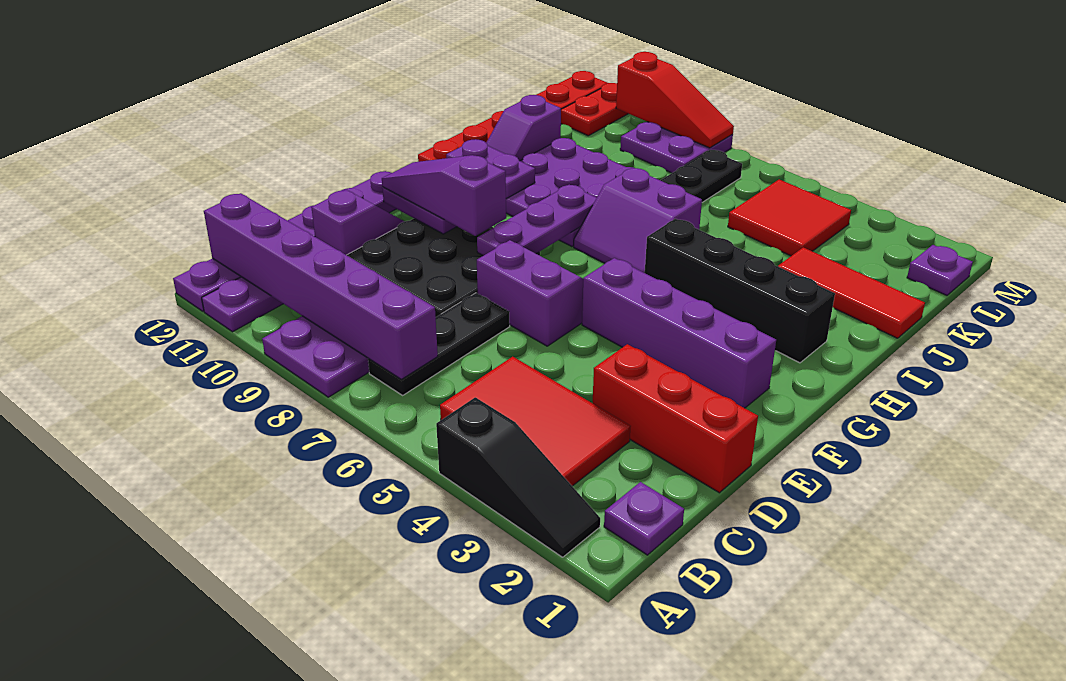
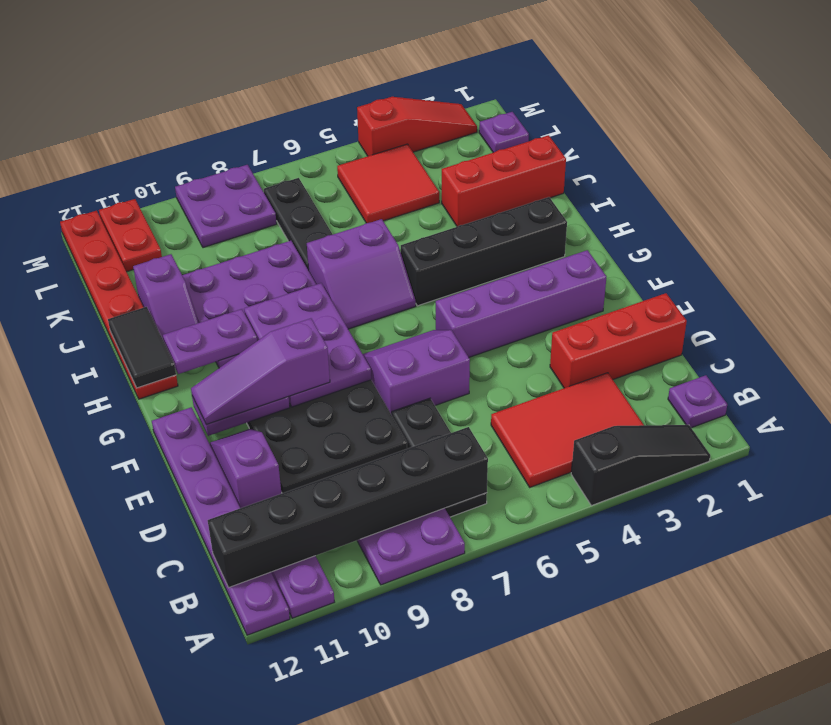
purple 1x6 brick [204,193,438,379] -> black 1x6 brick [208,427,488,588]
purple 1x3 plate [477,185,597,256] -> purple 2x3 plate [244,283,371,407]
none -> black 1x2 tile [108,307,176,388]
red 1x3 tile [778,247,925,338] -> red 1x3 brick [442,135,566,227]
red 1x3 slope [616,52,734,148] -> red 1x3 slope moved to [357,97,477,156]

